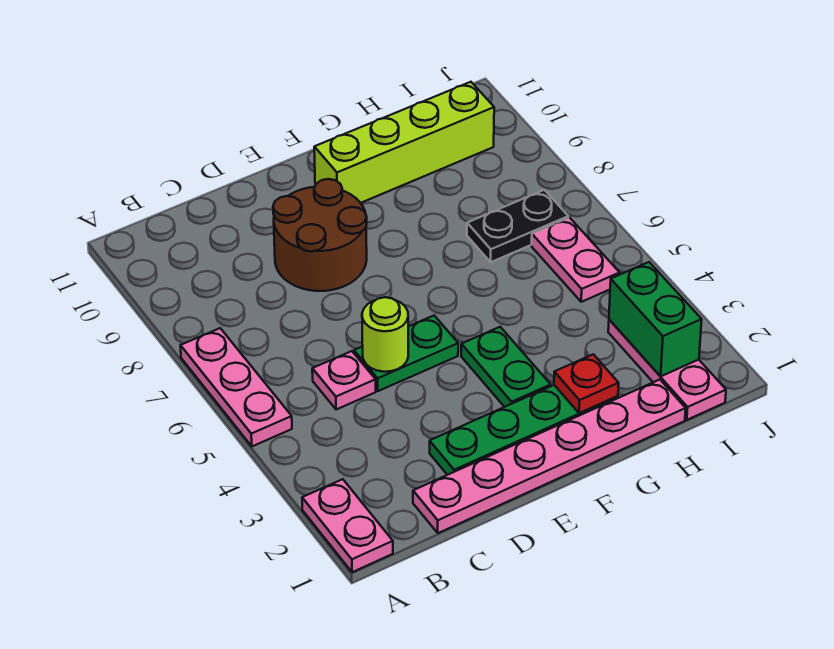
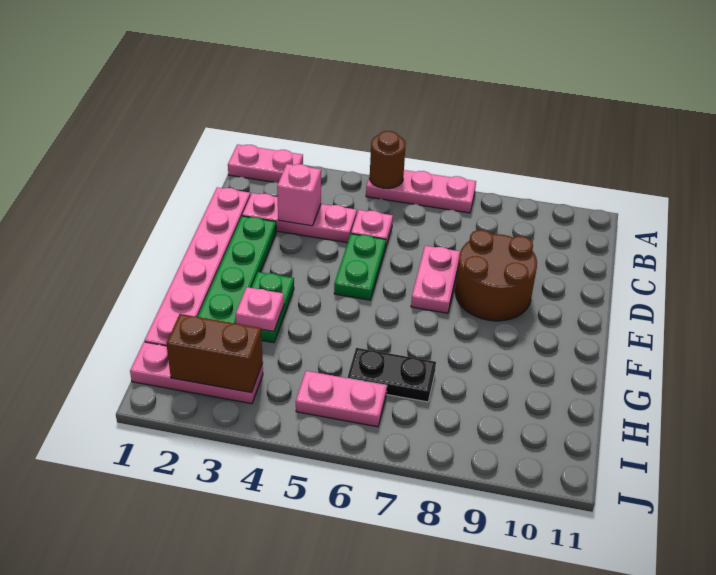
none -> brown 1x1 round brick [370,131,406,189]
none -> pink 1x3 plate [242,193,357,243]
none -> pink 1x1 brick [277,164,321,226]
lime 1x1 round brick [362,297,408,372] -> none
none -> pink 1x2 plate [411,246,460,313]
green 1x2 plate [461,327,551,407] -> green 1x2 plate turned to [251,272,294,343]
lime 1x4 brick [314,82,494,203] -> none
red 1x1 plate [554,354,619,413] -> none
none -> pink 1x1 plate [236,287,284,331]
black 1x2 plate [467,190,568,262] -> black 1x2 plate turned to [348,348,436,402]
green 1x2 brick [609,262,702,376] -> brown 1x2 brick [166,314,263,393]

